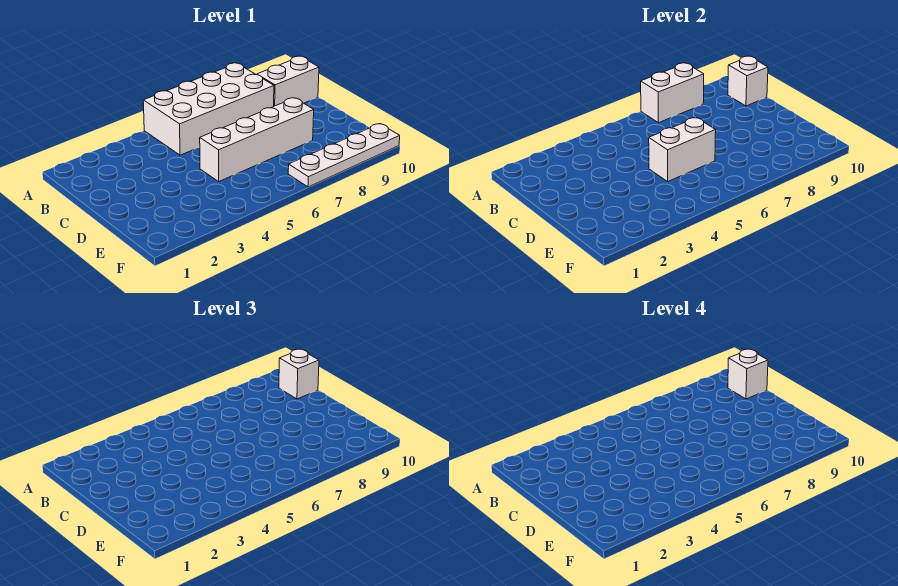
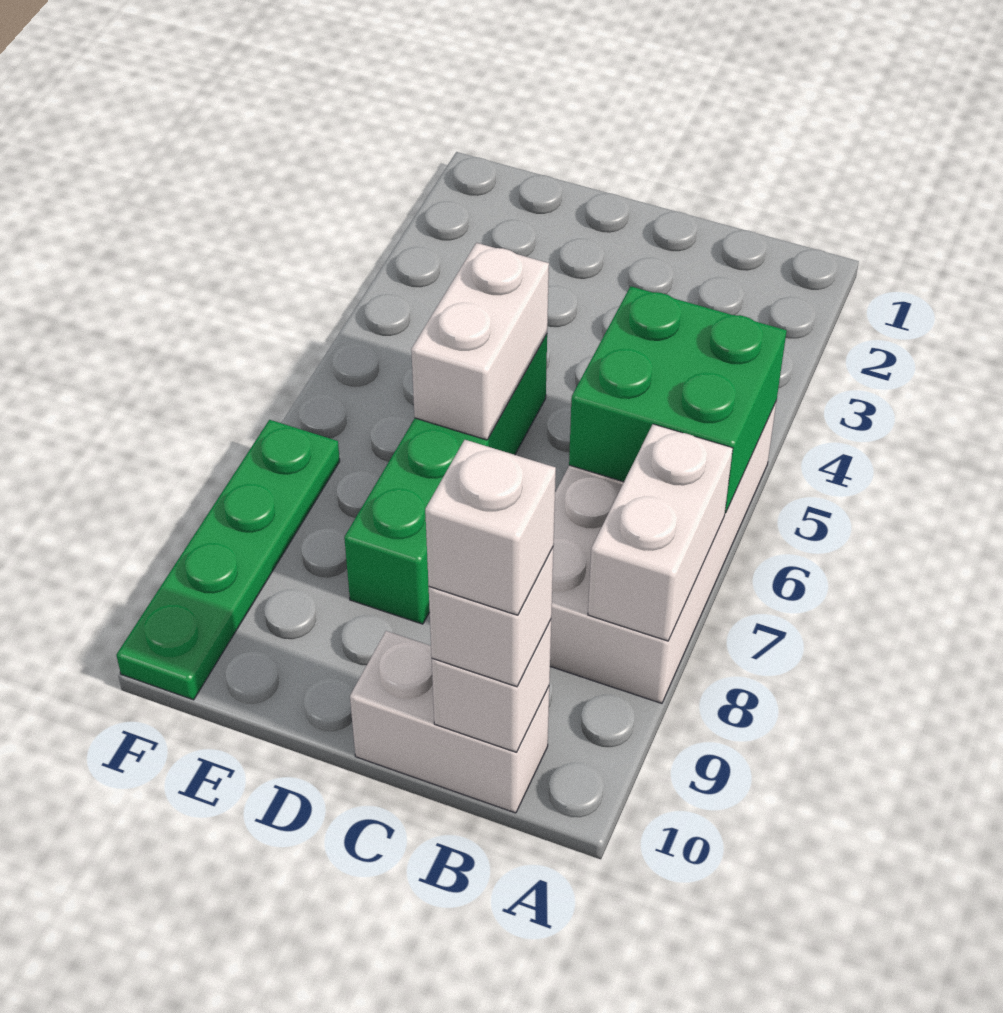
none -> green 2x2 brick [569,286,787,513]
white 1x2 brick [257,56,319,106] -> white 1x2 brick turned to [350,631,549,813]
white 1x4 brick [200,98,314,181] -> green 1x4 brick [344,334,547,624]
white 1x4 plate [288,124,400,187] -> green 1x4 plate [116,420,340,700]

